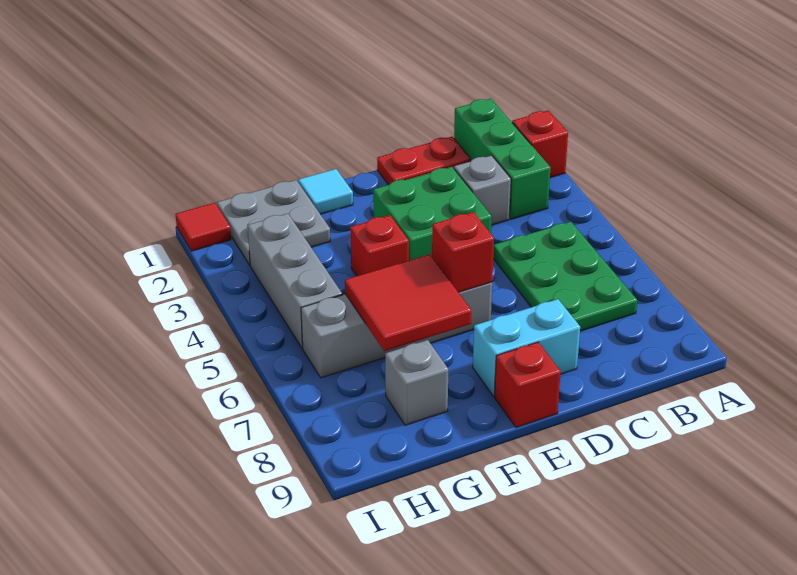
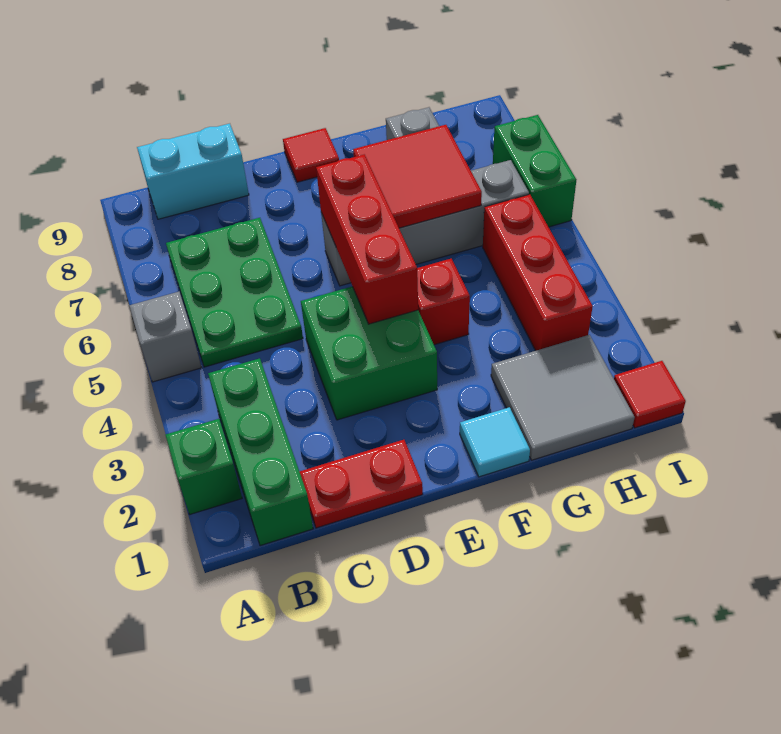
red 1x1 brick [512,111,568,178] -> green 1x1 brick [165,419,242,514]
grey 1x1 brick [454,156,511,225] -> grey 1x1 brick moved to [129,292,202,382]
cyan 1x2 brick [473,299,580,396] -> cyan 1x2 brick moved to [137,124,249,219]
red 1x1 brick [432,212,494,292] -> red 1x3 brick [316,154,418,324]
red 1x1 brick [495,342,561,428] -> red 1x1 tile [283,128,339,182]
grey 2x2 plate [217,180,330,265] -> grey 2x2 tile [491,335,635,460]
grey 1x3 brick [248,213,342,348] -> red 1x3 brick [483,194,593,351]
none -> green 1x2 brick [493,115,576,227]

